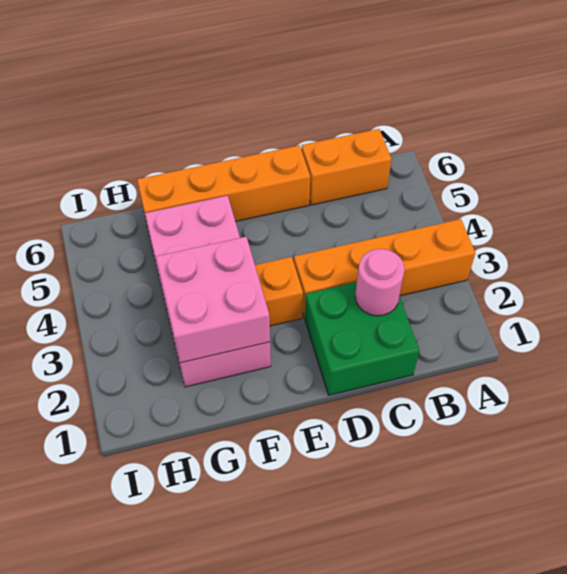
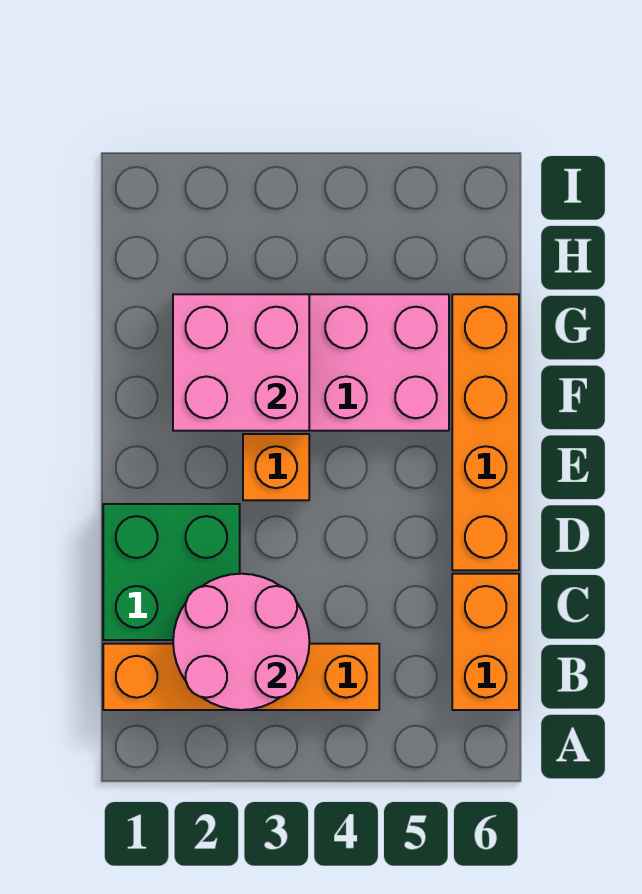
orange 1x4 brick [294,219,475,318] -> orange 1x4 brick turned to [103,644,379,710]
pink 1x1 round brick [355,249,405,316] -> pink 2x2 round brick [173,574,309,710]

